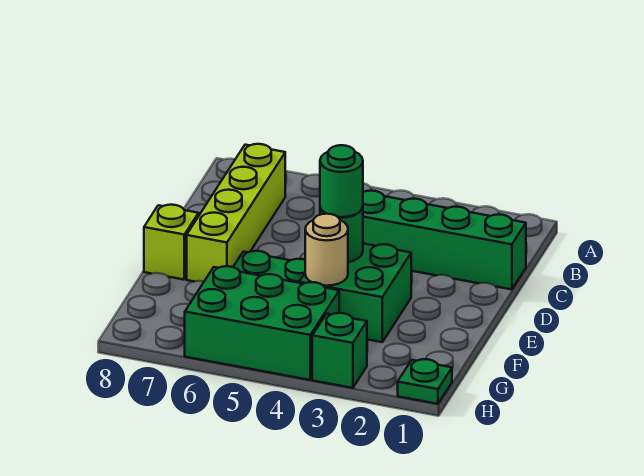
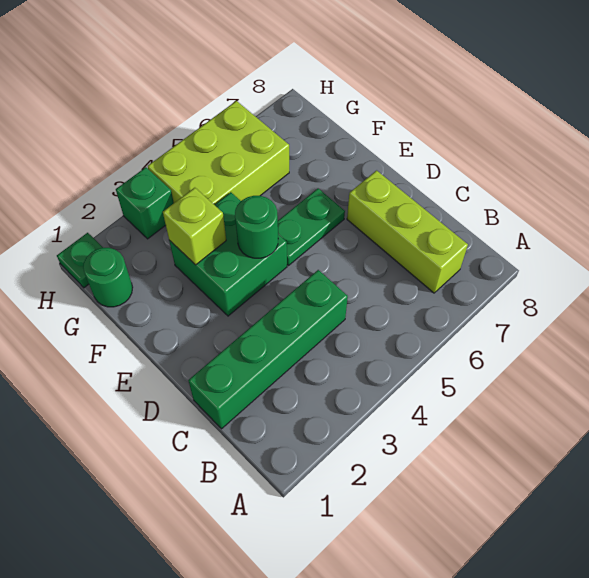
lime 1x4 brick [187,144,285,281] -> lime 1x3 brick [347,170,468,293]
green 1x1 round brick [320,145,363,217] -> green 1x1 round brick moved to [83,248,133,307]
lime 1x1 brick [144,205,199,280] -> lime 1x1 brick moved to [163,188,226,265]
tan 1x1 round brick [305,214,348,286] -> none
green 2x3 brick [185,266,339,380] -> lime 2x3 brick [148,101,289,205]

